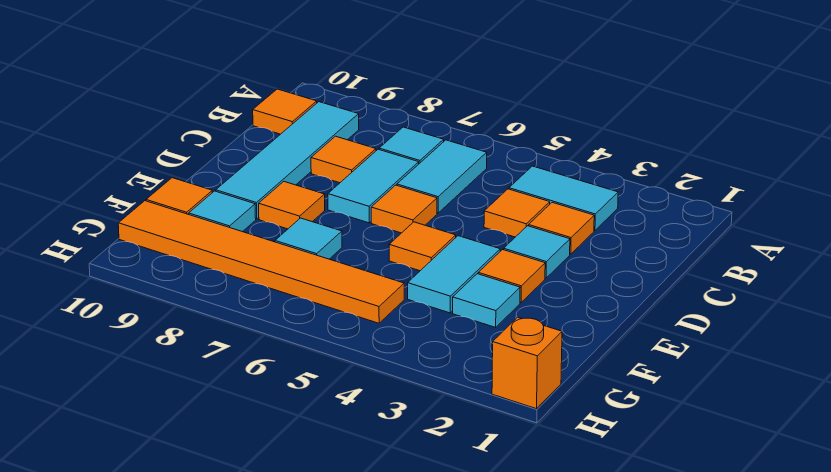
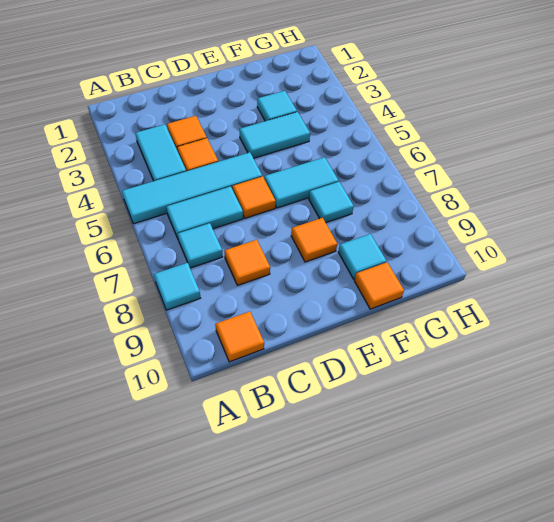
cyan 1x4 tile [216,102,359,219] -> cyan 1x4 tile moved to [122,152,262,224]
cyan 1x2 tile [328,149,419,223] -> cyan 1x2 tile moved to [264,157,338,208]
cyan 1x1 tile [504,226,570,278] -> cyan 1x1 tile moved to [154,263,200,310]
orange 1x1 tile [478,250,545,303] -> none
orange 1x1 tile [389,222,456,271] -> none
orange 1x6 tile [118,201,404,323] -> none
orange 1x1 brick [492,317,562,409] -> none

